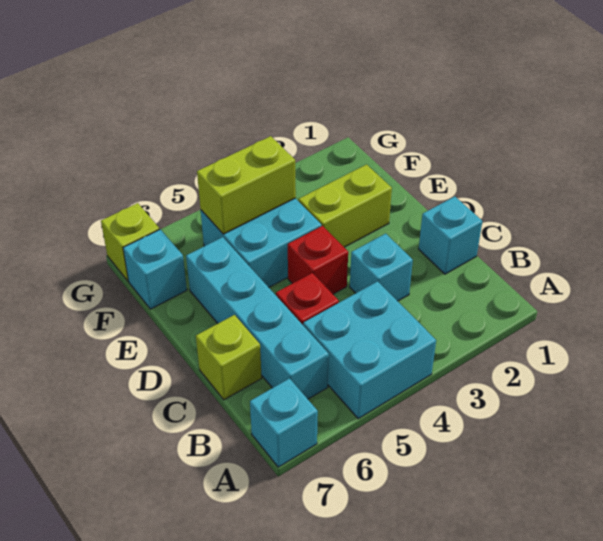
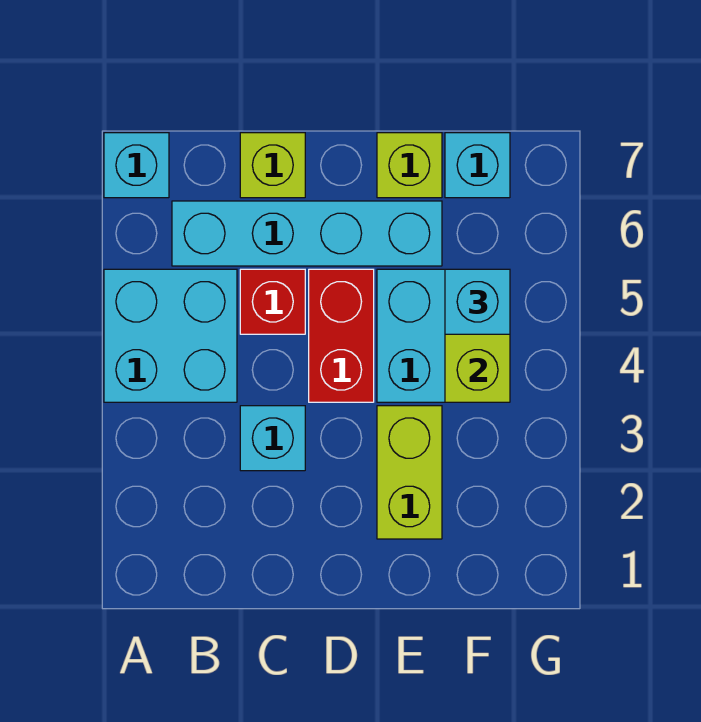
cyan 1x1 brick [419,196,482,274] -> cyan 1x1 brick moved to [445,269,510,334]
red 1x1 brick [288,226,348,294] -> red 1x2 brick [309,269,374,402]
lime 1x1 brick [101,203,160,281] -> lime 1x1 brick moved to [377,133,442,198]

